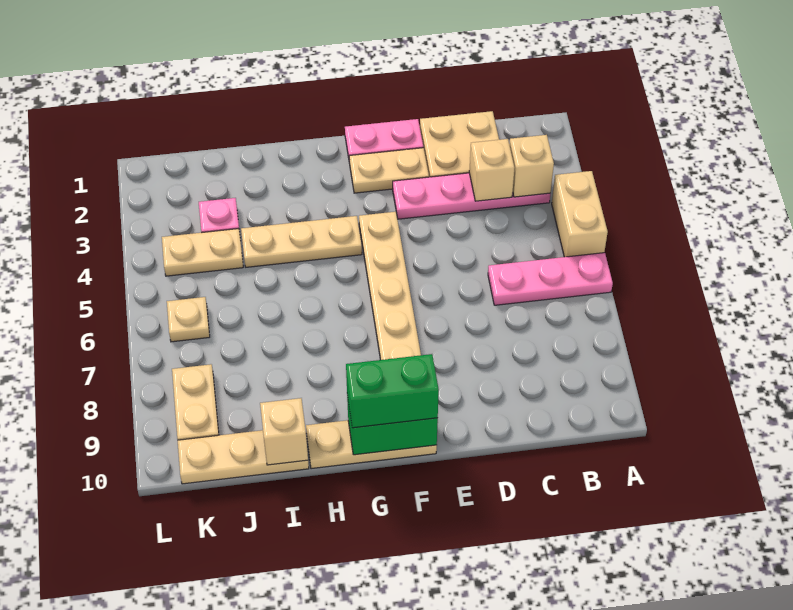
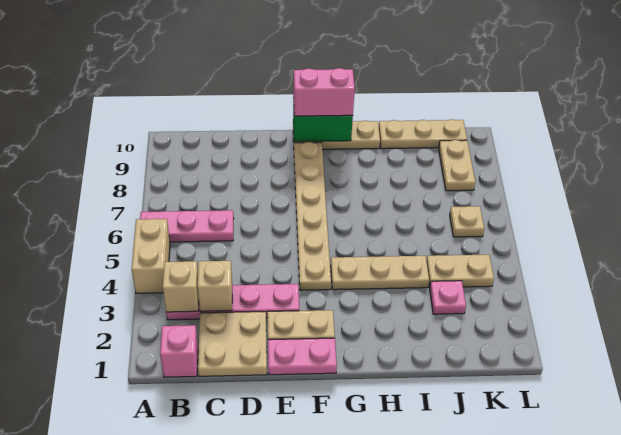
none -> pink 1x1 brick [160,325,198,377]
green 1x2 brick [346,354,439,428] -> pink 1x2 brick [293,68,355,116]
tan 1x1 brick [260,398,308,465] -> none

